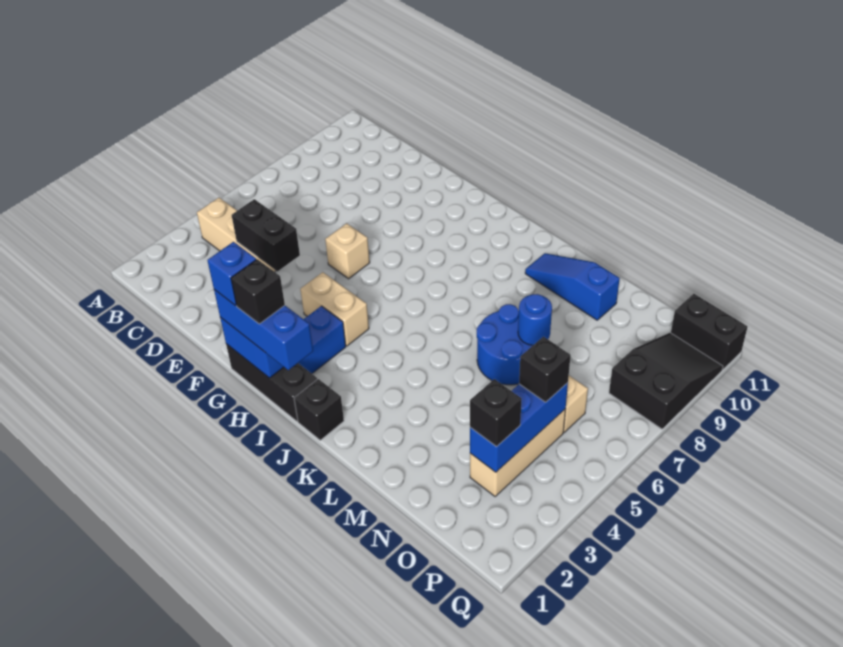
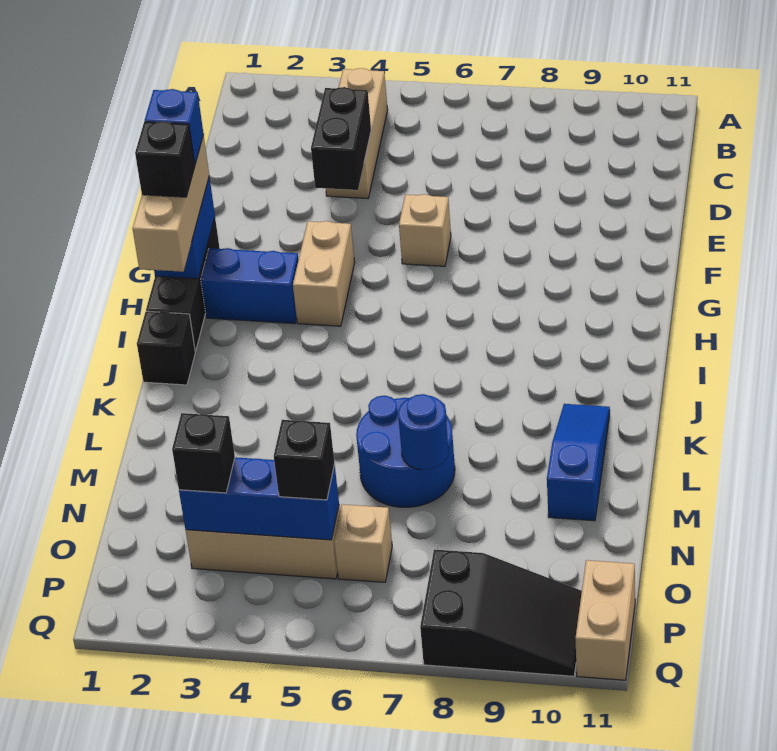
blue 1x3 brick [214,290,313,370] -> tan 1x3 brick [133,135,209,272]
black 1x2 brick [671,294,748,370] -> tan 1x2 brick [575,560,635,680]

